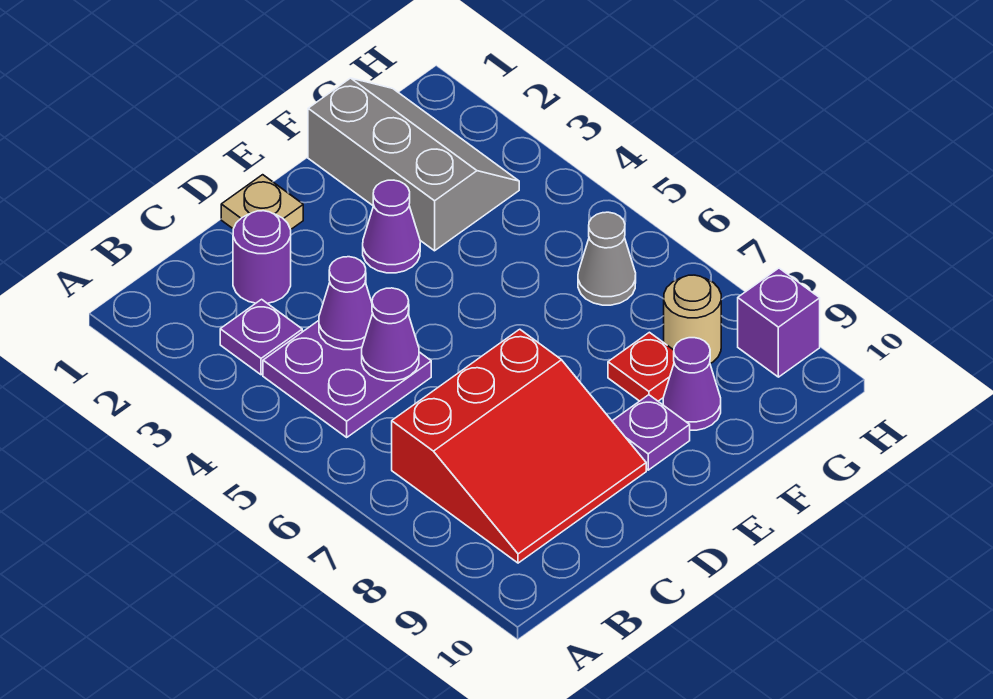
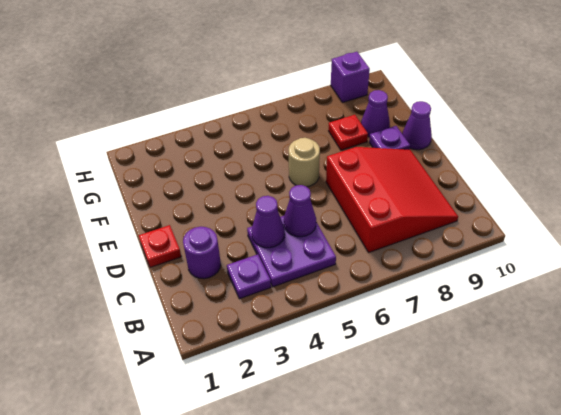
tan 1x1 plate [221,175,303,230] -> red 1x1 plate [139,225,181,267]
purple 1x1 cone [363,180,420,273] -> purple 1x1 cone moved to [402,101,432,150]
grey 2x3 slope [308,78,519,251] -> none
grey 1x1 cone [578,212,636,305] -> none
tan 1x1 round brick [664,275,721,363] -> tan 1x1 round brick moved to [289,138,320,187]

